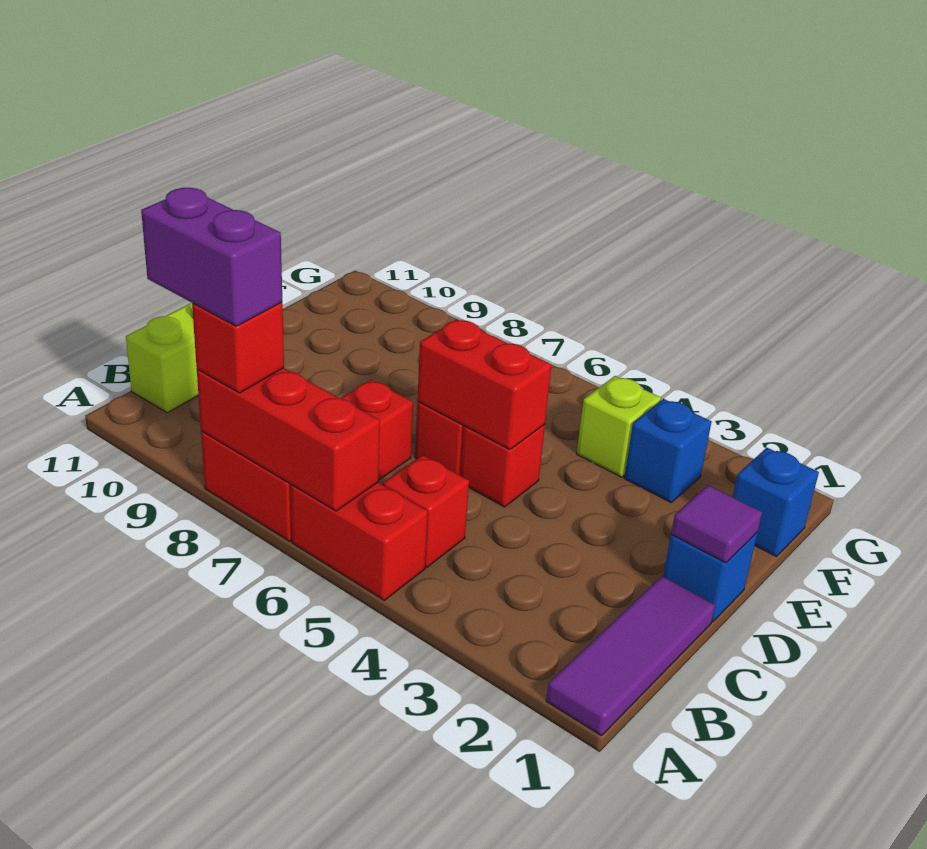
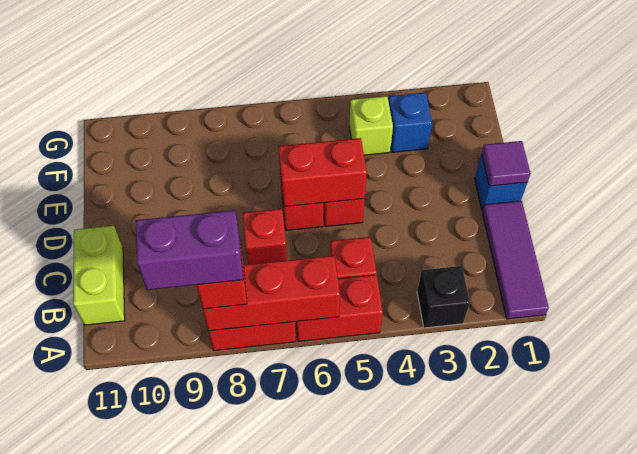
none -> black 1x1 brick [417,266,470,328]
blue 1x1 brick [733,448,819,557] -> none

